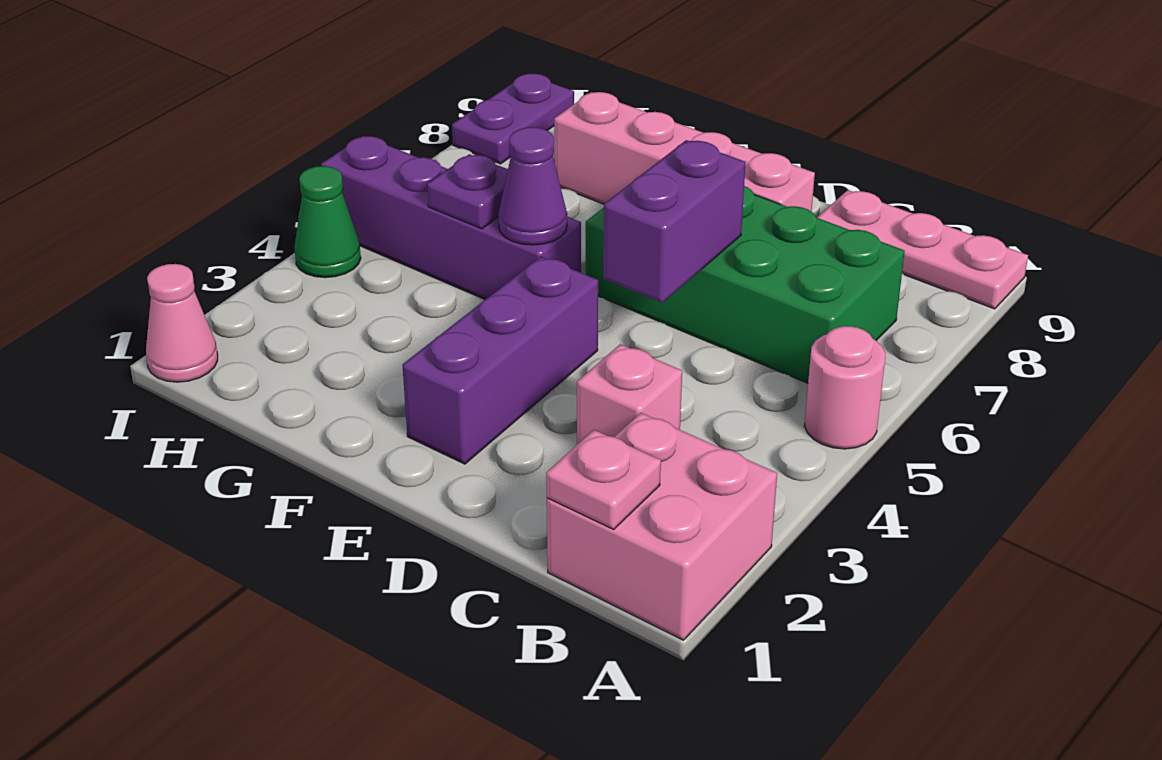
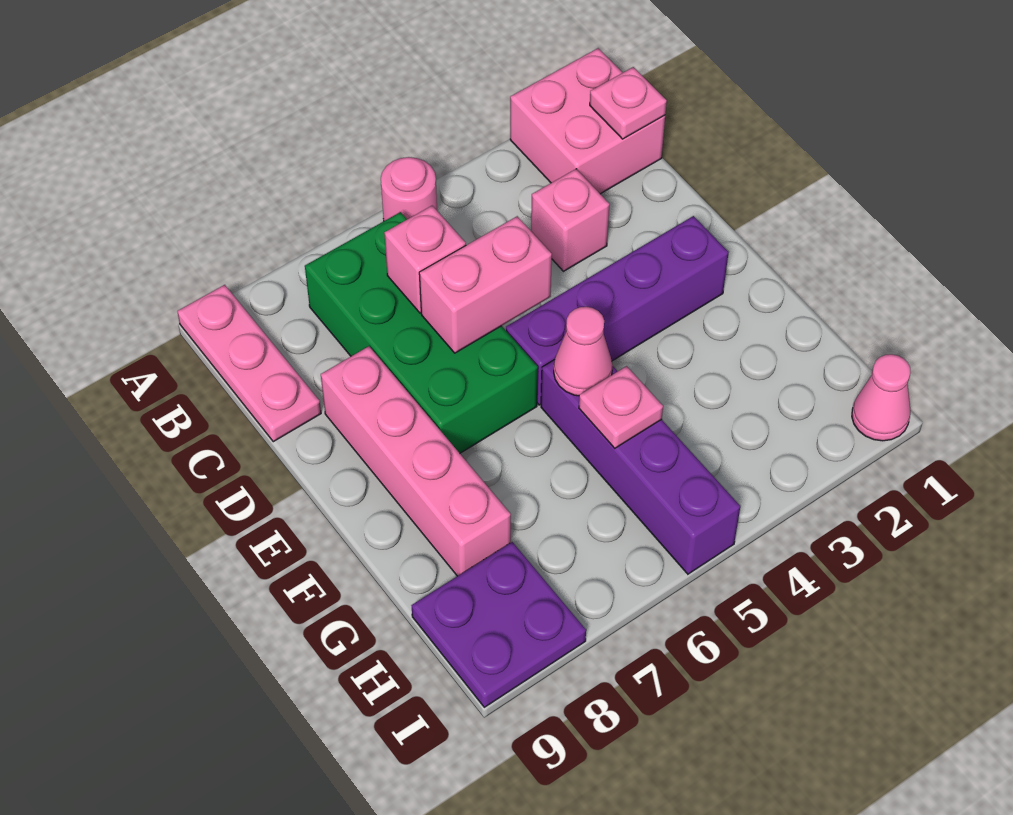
none -> pink 1x1 brick [384,206,466,313]
purple 1x2 brick [603,140,746,303] -> pink 1x2 brick [419,216,552,353]
purple 1x3 brick [402,257,598,464] -> purple 1x4 brick [506,216,729,405]
purple 1x1 cone [498,127,567,245] -> pink 1x1 cone [554,307,613,396]
purple 1x1 plate [427,154,508,229] -> pink 1x1 plate [579,366,663,448]
green 1x1 cone [294,166,361,278] -> none
purple 1x2 plate [452,74,574,164] -> purple 2x2 plate [412,542,586,707]

